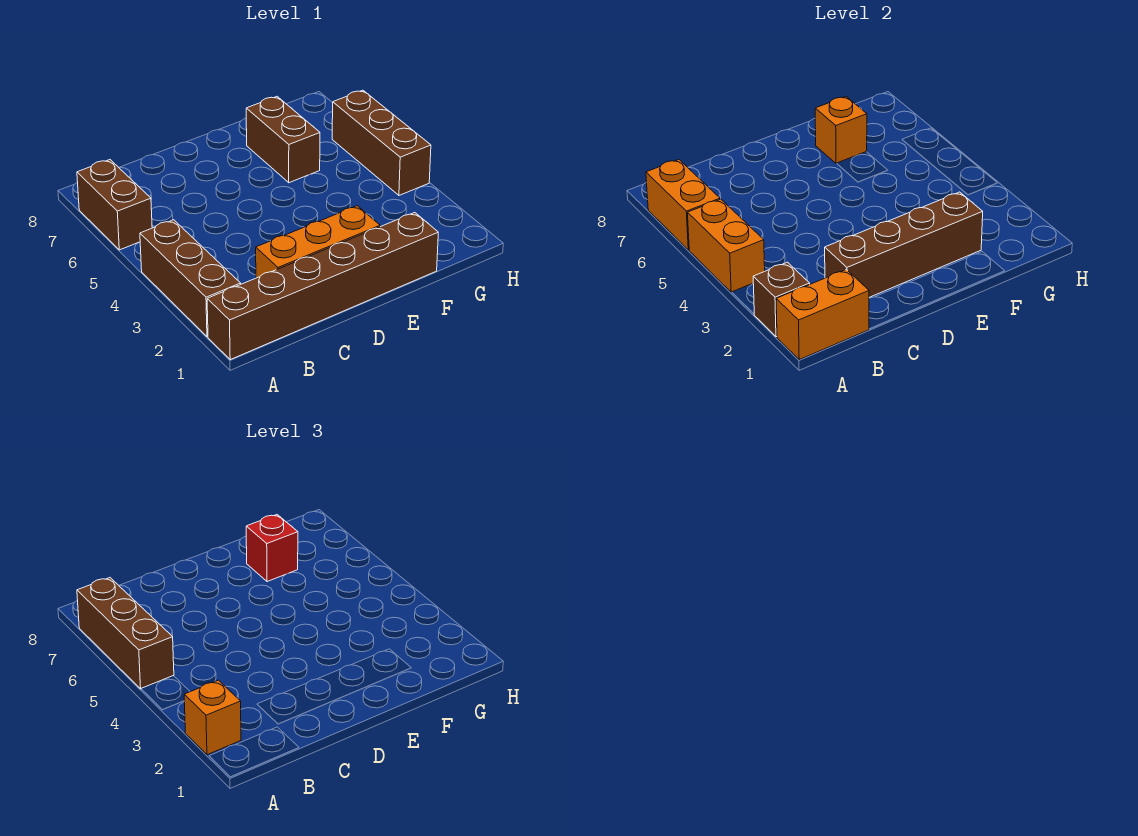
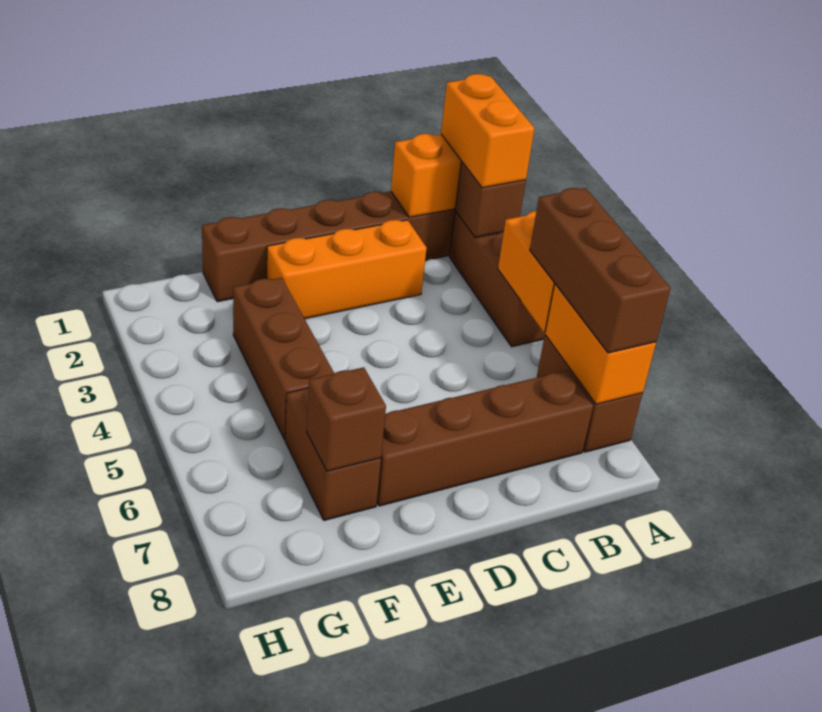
orange 1x1 brick [184,680,241,755] -> orange 1x2 brick [441,74,534,188]
brown 1x4 brick [825,192,983,297] -> brown 1x4 brick moved to [377,370,593,506]
orange 1x1 brick [815,97,867,164] -> brown 1x1 brick [307,367,386,471]
red 1x1 brick [246,515,298,582] -> none
brown 1x3 brick [332,90,431,195] -> brown 1x3 brick moved to [233,278,334,440]

